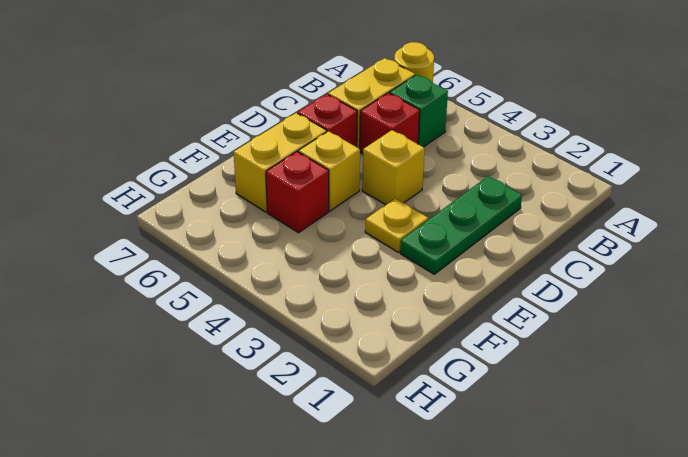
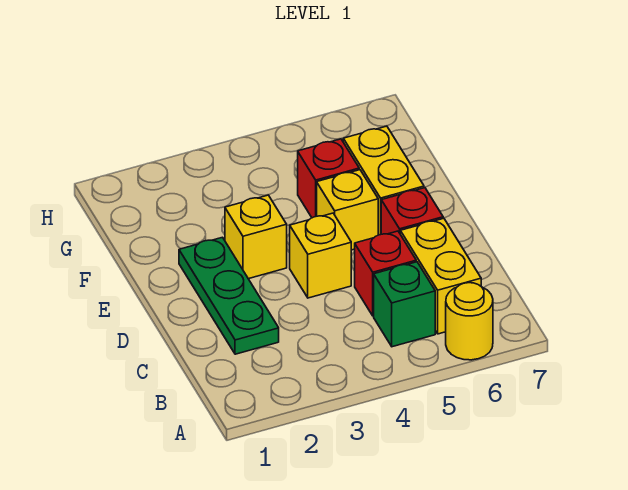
yellow 1x1 plate [365,199,428,253] -> yellow 1x1 brick [225,195,287,279]

